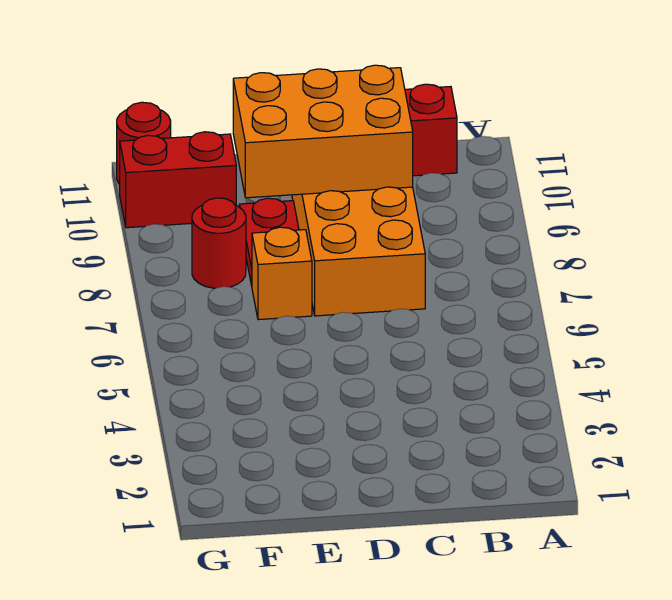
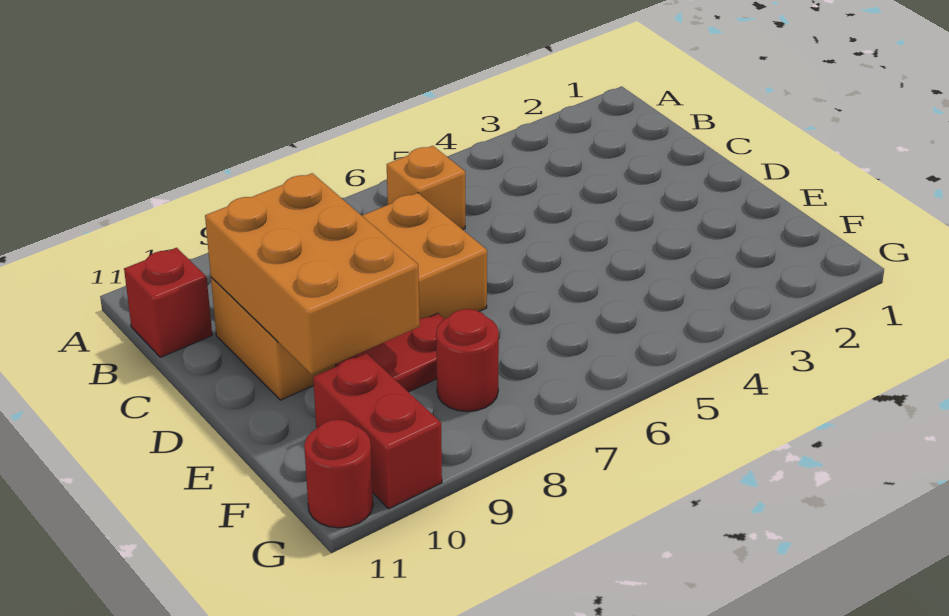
orange 1x1 brick [252,227,312,320] -> orange 1x1 brick moved to [387,146,465,230]

